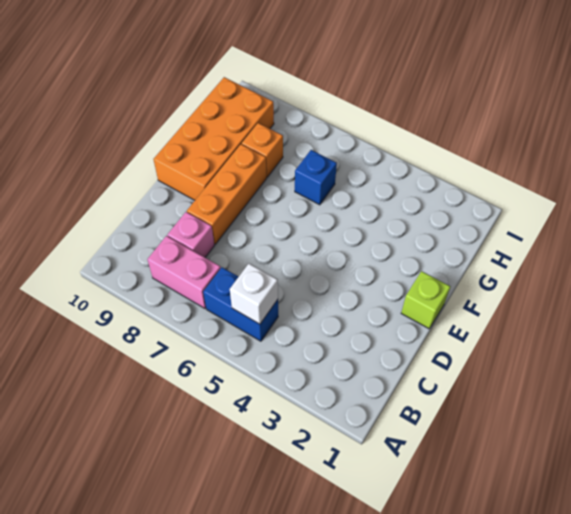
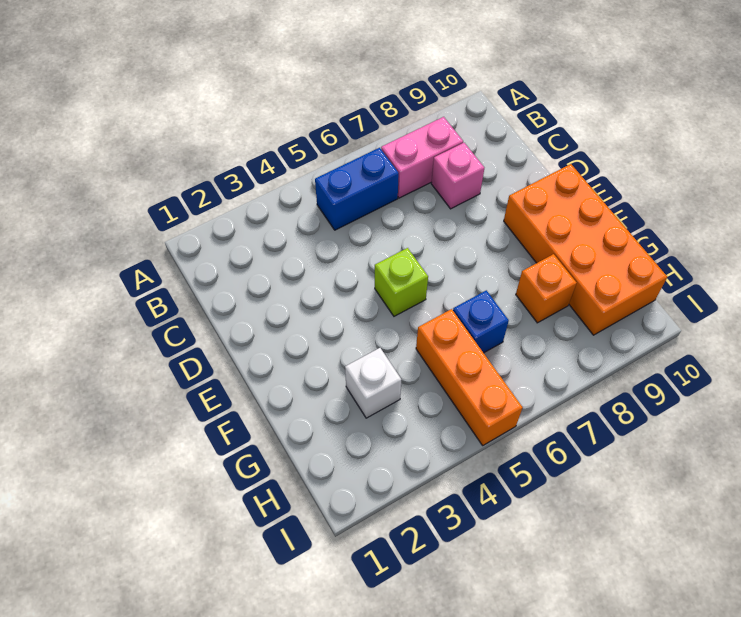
white 1x1 brick [230,264,278,324] -> white 1x1 brick moved to [345,348,401,418]
orange 1x3 brick [187,144,267,244] -> orange 1x3 brick moved to [416,309,523,445]
lime 1x1 brick [401,271,450,329] -> lime 1x1 brick moved to [375,248,428,316]

